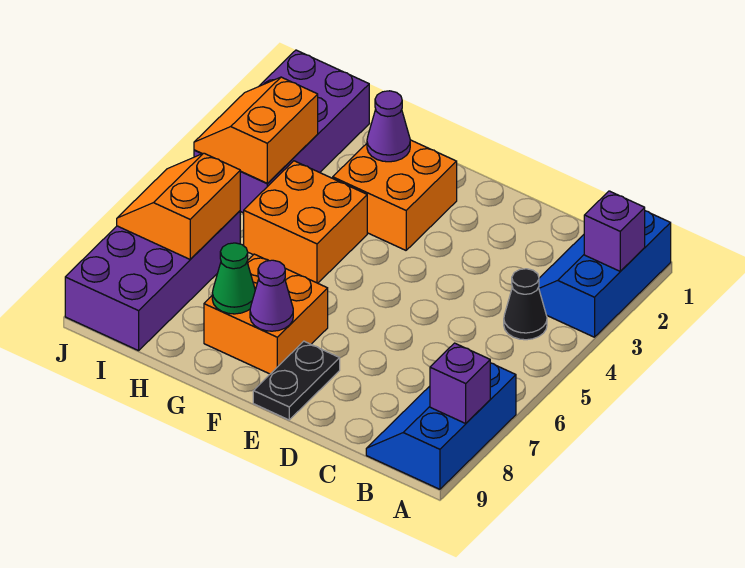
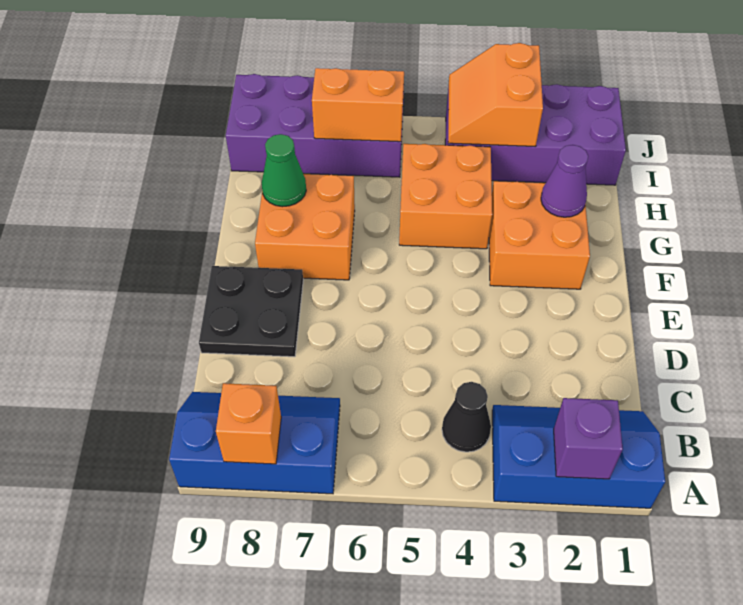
purple 1x1 brick [430,343,490,423] -> orange 1x1 brick [216,383,281,464]
black 1x2 plate [253,341,340,420] -> black 2x2 plate [199,266,303,357]
purple 1x1 cone [250,260,293,331] -> none
orange 2x2 slope [194,77,318,183] -> orange 2x2 slope turned to [448,43,543,147]

